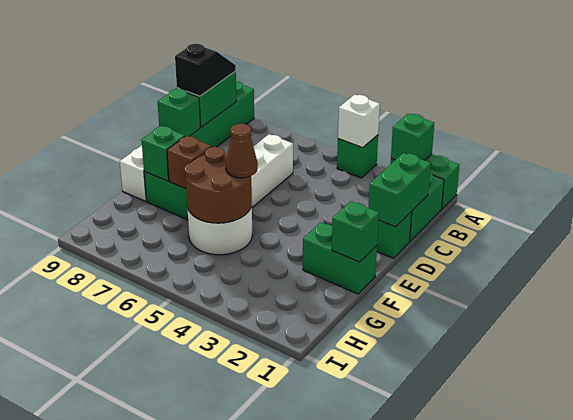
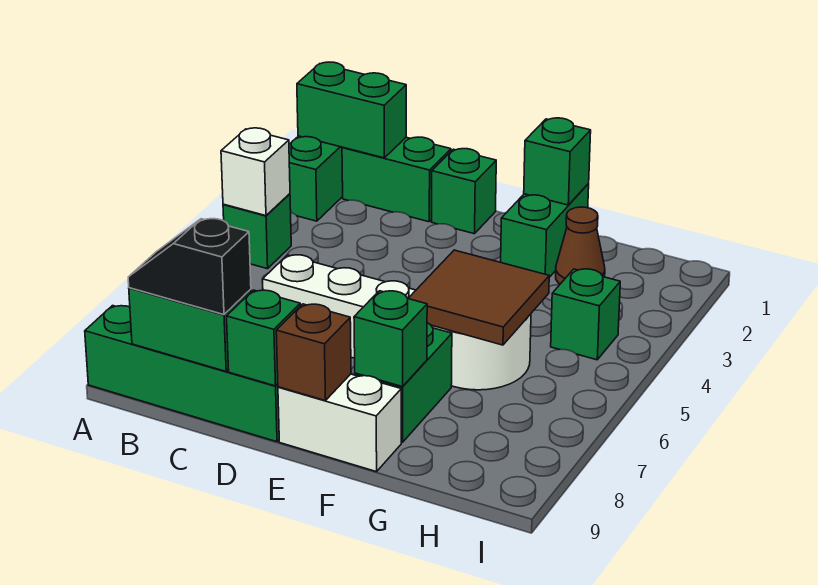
green 1x1 brick [391,113,434,160] -> green 1x1 brick moved to [551,269,620,360]
green 1x2 brick [369,153,431,227] -> green 1x2 brick moved to [297,62,406,158]
brown 2x2 round brick [184,147,252,223] -> brown 2x2 tile [408,250,549,345]
brown 1x1 cone [226,124,258,178] -> brown 1x1 cone moved to [556,207,605,284]
brown 1x1 brick [167,136,211,189] -> brown 1x1 brick moved to [276,304,351,401]

